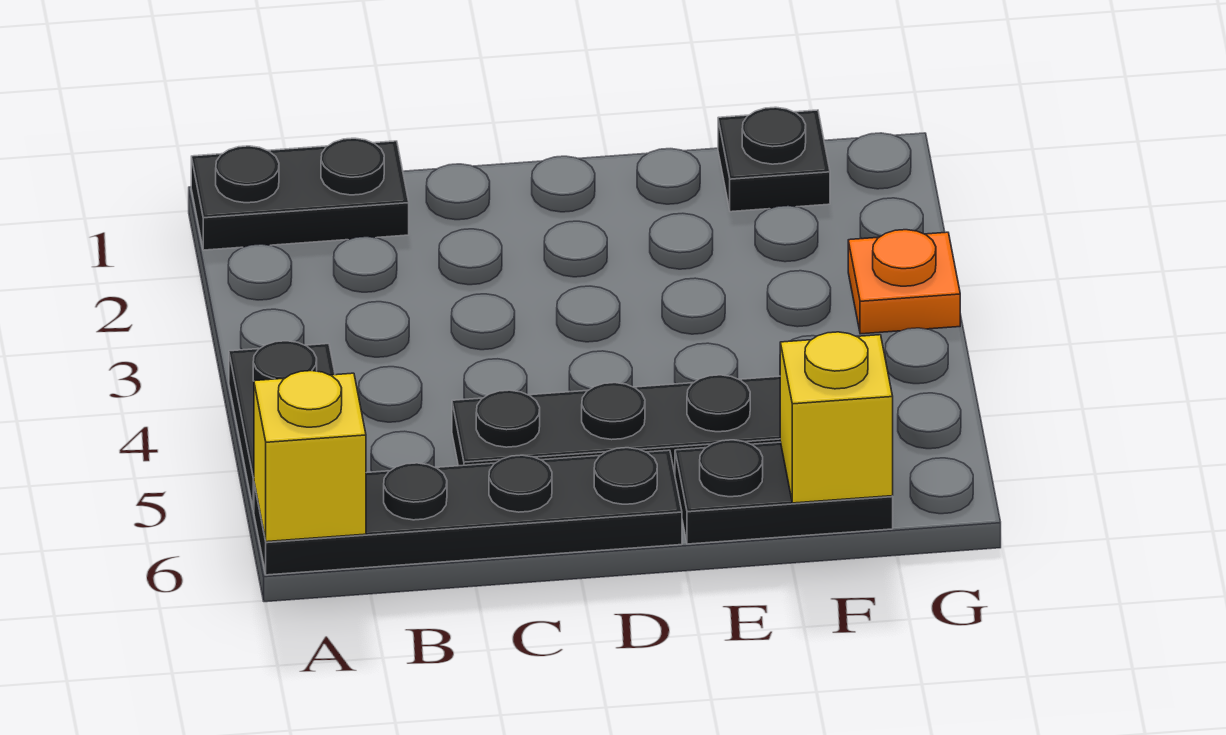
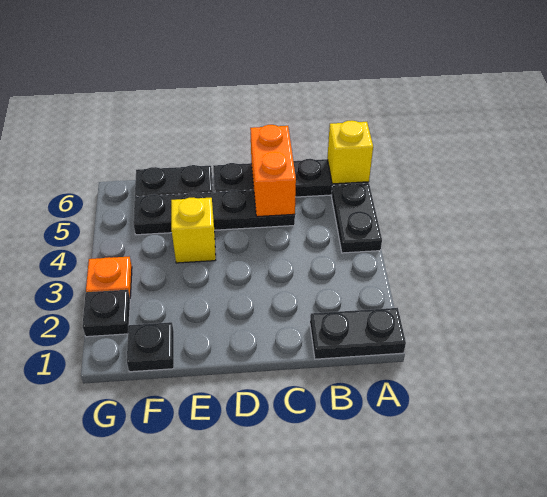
none -> orange 1x2 brick [250,125,296,217]
yellow 1x1 brick [780,332,893,503] -> yellow 1x1 brick moved to [171,198,216,263]
none -> black 1x1 plate [82,290,130,337]

